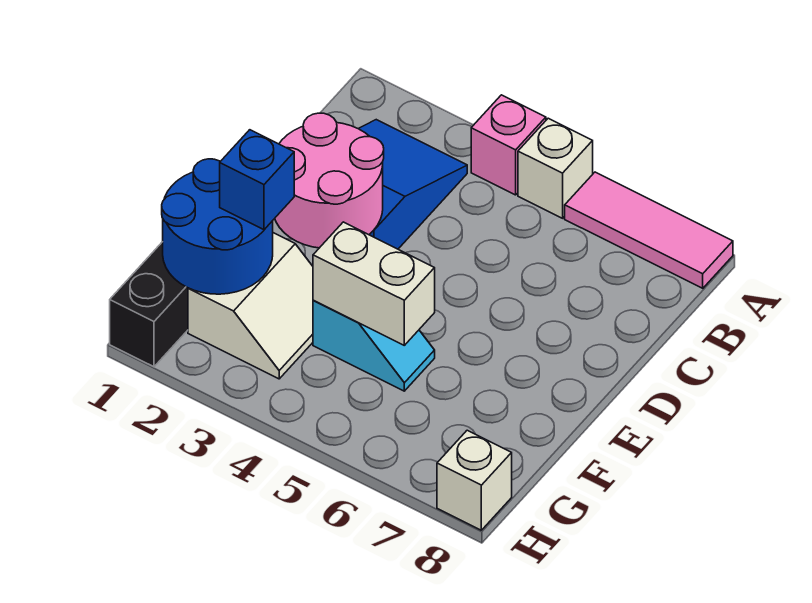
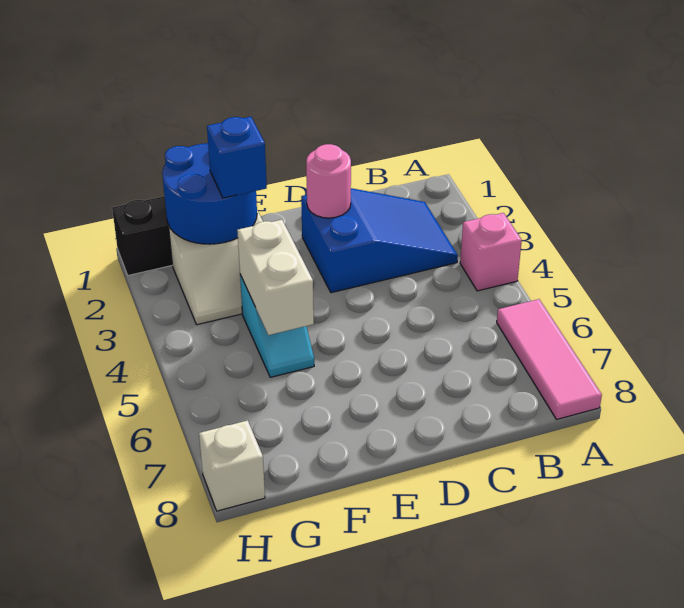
white 1x1 brick [518,118,593,218] -> none
pink 2x2 round brick [275,113,384,248] -> pink 1x1 round brick [306,144,351,218]

